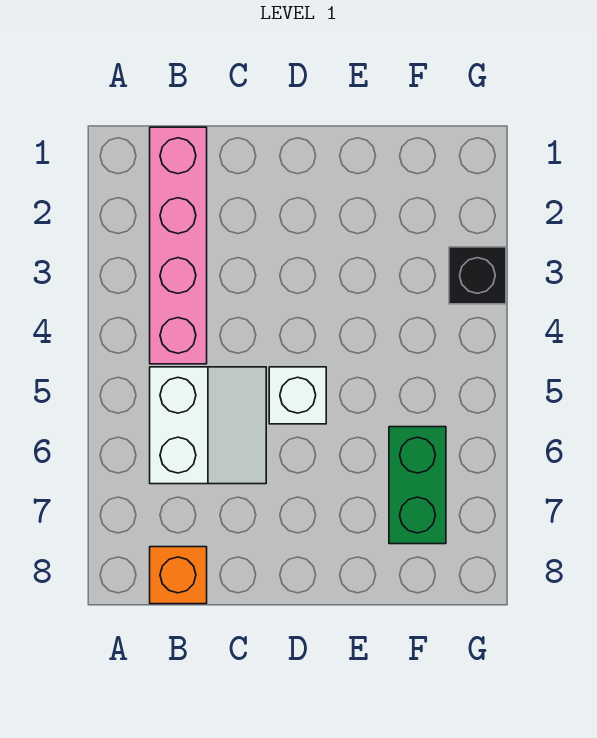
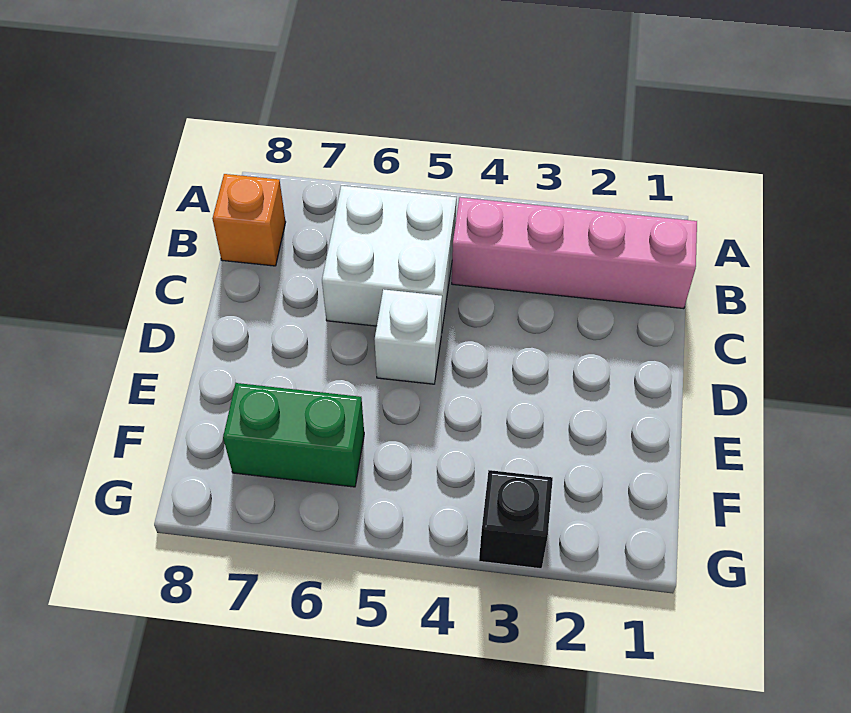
white 2x2 slope [150,367,266,484] -> white 2x2 brick [322,186,456,328]

